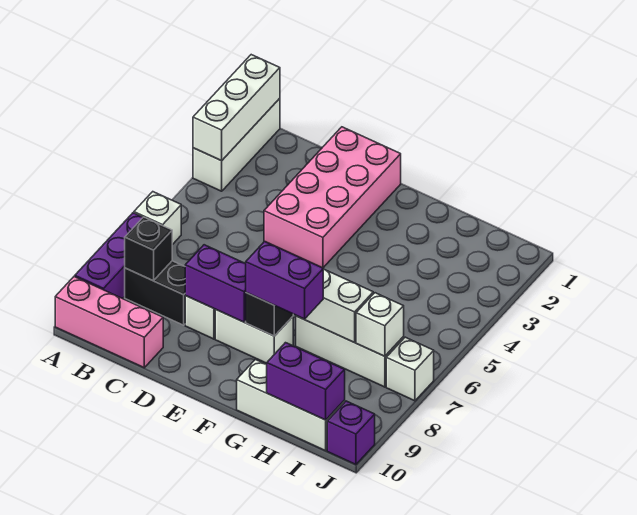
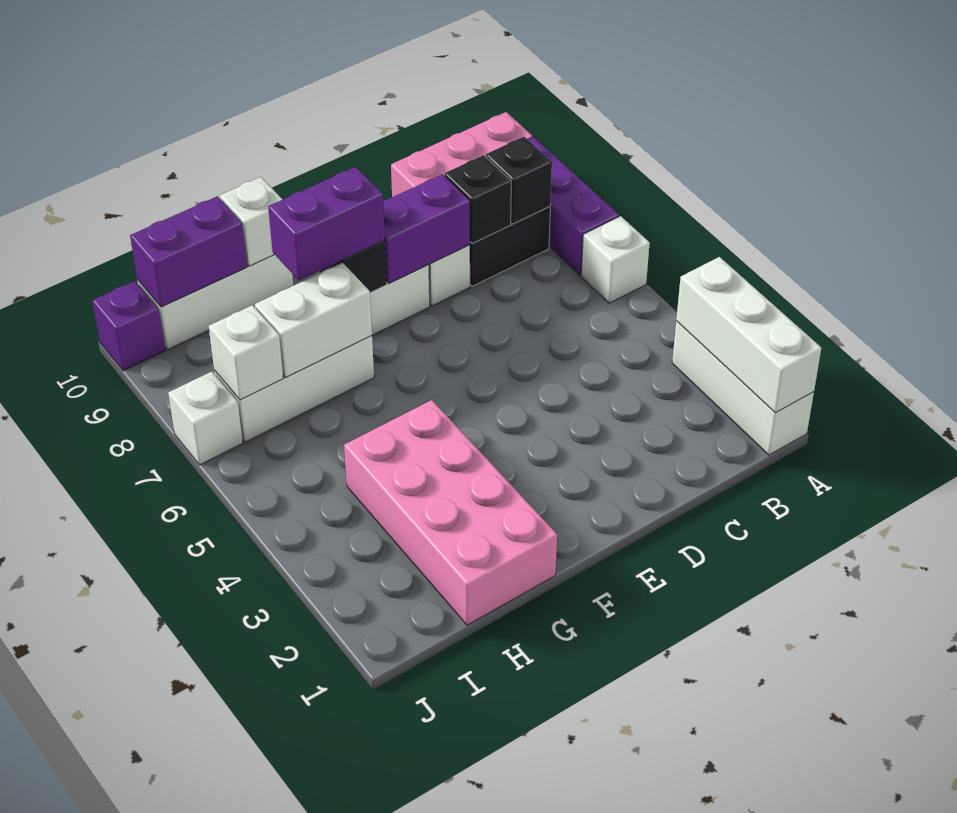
none -> black 1x1 brick [445,155,511,243]
pink 2x4 brick [264,127,401,268] -> pink 2x4 brick moved to [344,400,557,625]
none -> white 1x1 brick [220,177,283,266]

